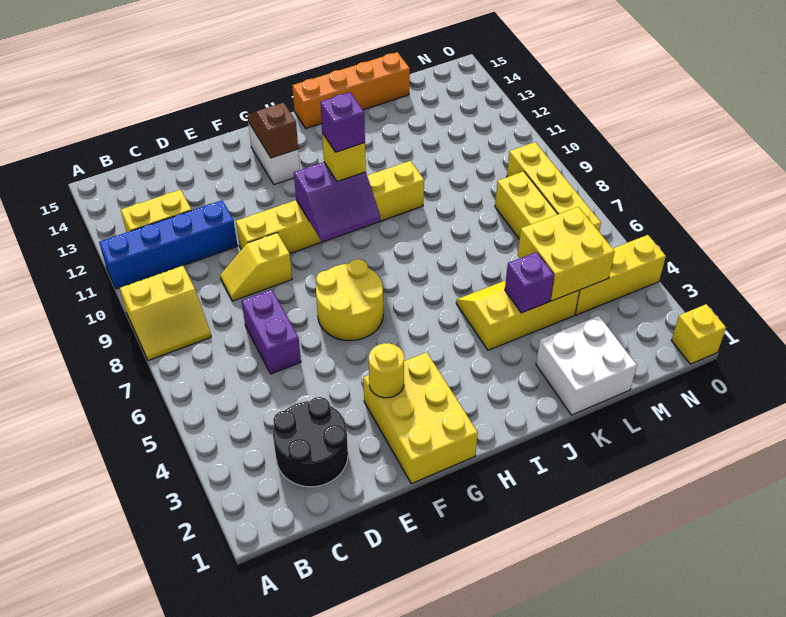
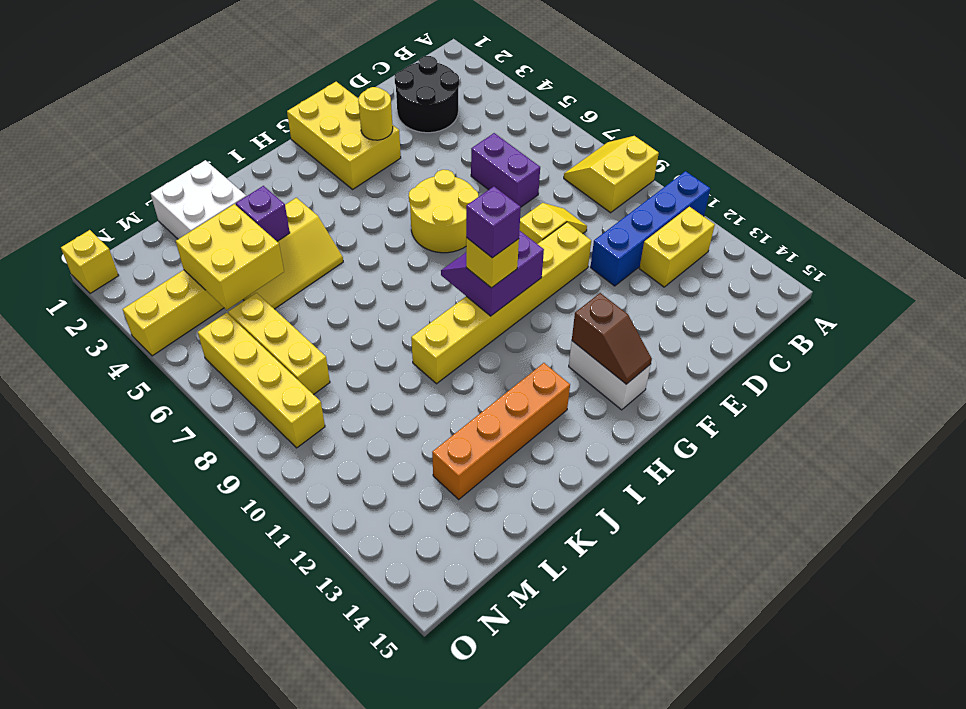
orange 1x4 brick [292,52,410,128] -> orange 1x4 brick moved to [432,363,570,499]

